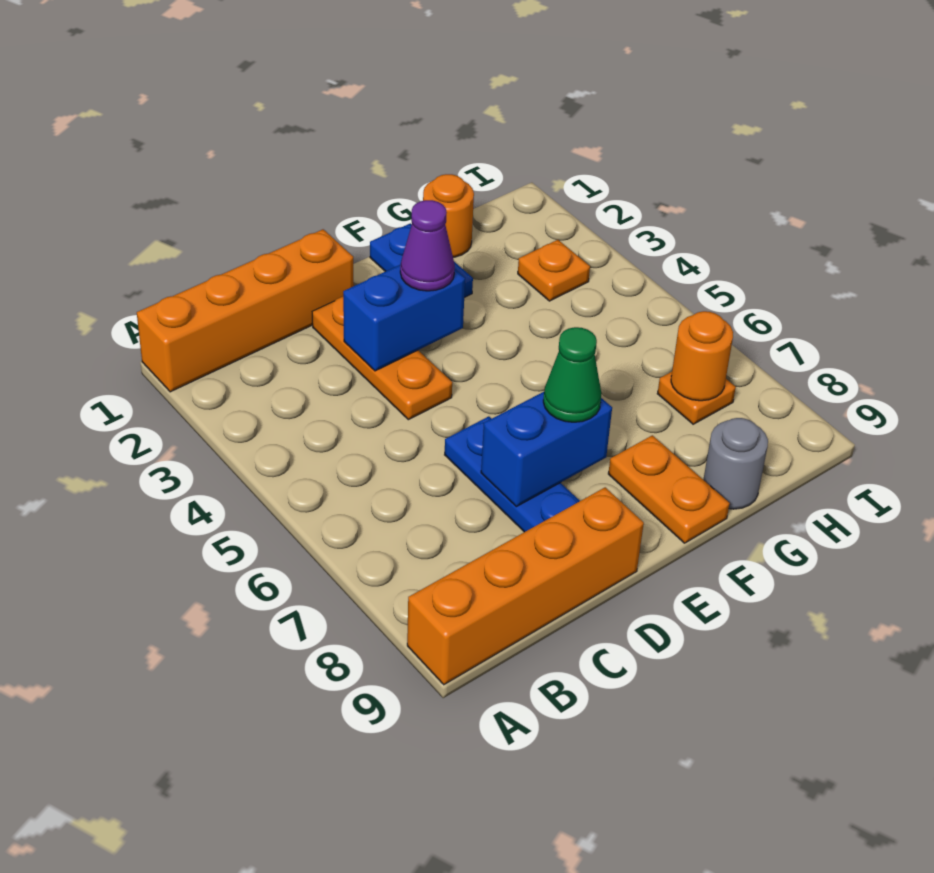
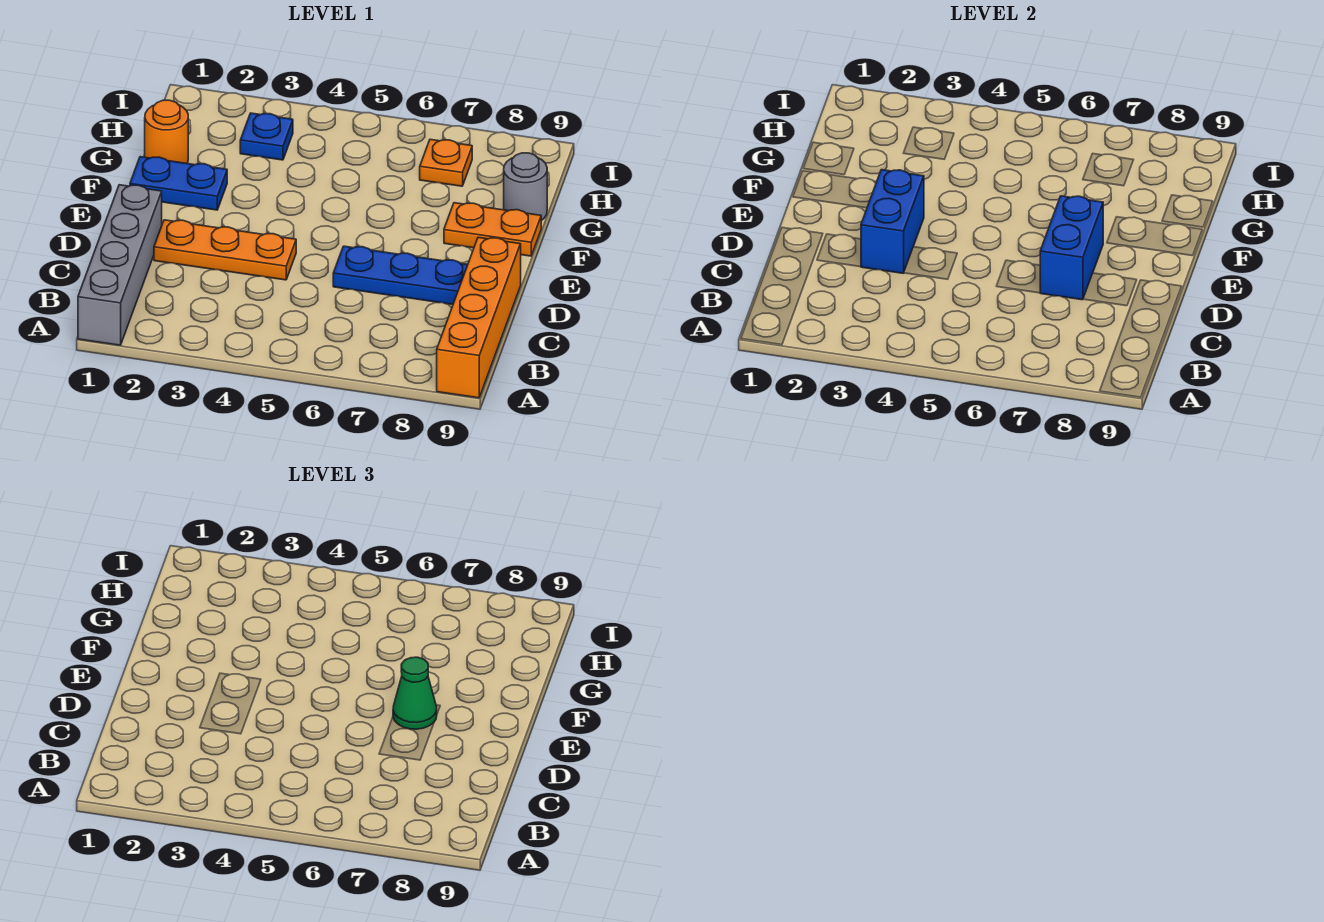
orange 1x4 brick [137,229,354,392] -> grey 1x4 brick [78,185,162,345]
purple 1x1 cone [400,200,455,291] -> none
orange 1x1 plate [518,240,590,301] -> blue 1x1 plate [240,113,293,160]
orange 1x1 round brick [671,311,733,401] -> none

